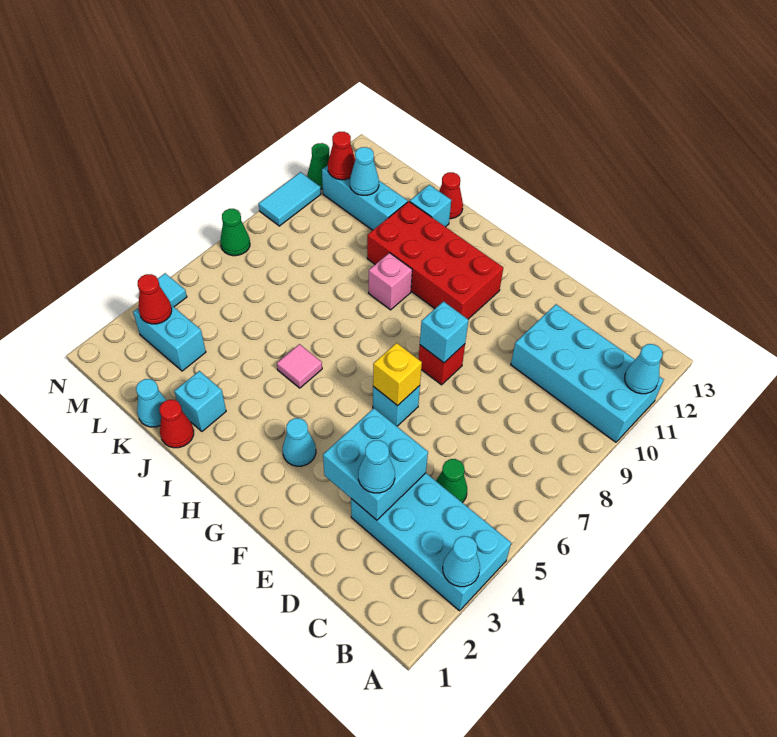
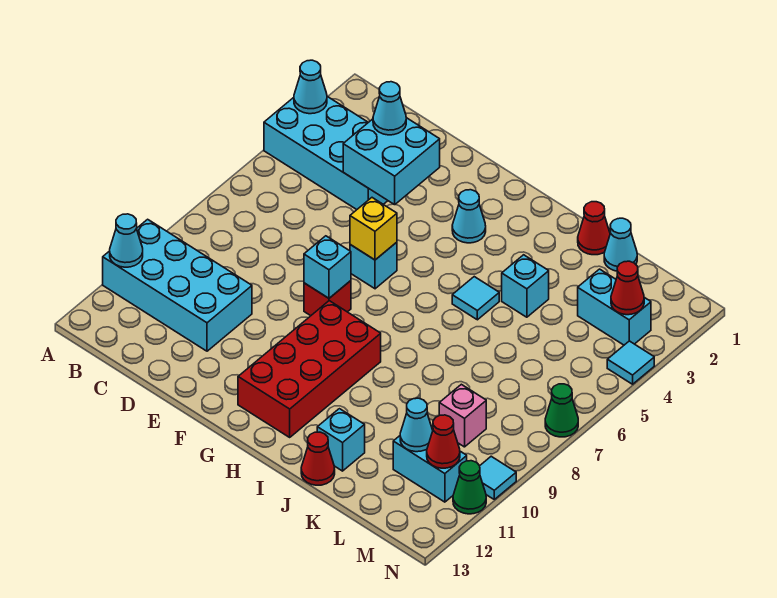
green 1x1 cone [436,459,467,503] -> none
red 2x4 brick [367,201,503,319] -> red 2x4 brick turned to [238,301,381,437]
pink 1x1 tile [277,344,322,388] -> cyan 1x1 tile [452,277,499,320]
pink 1x1 brick [369,253,412,310] -> pink 1x1 brick moved to [439,384,486,447]
cyan 1x1 brick [174,371,226,431] -> cyan 1x1 brick moved to [502,255,549,317]
cyan 1x3 brick [322,165,408,230] -> cyan 1x2 brick [393,436,467,502]
cyan 1x2 tile [259,172,321,226] -> cyan 1x1 tile [480,456,516,499]

